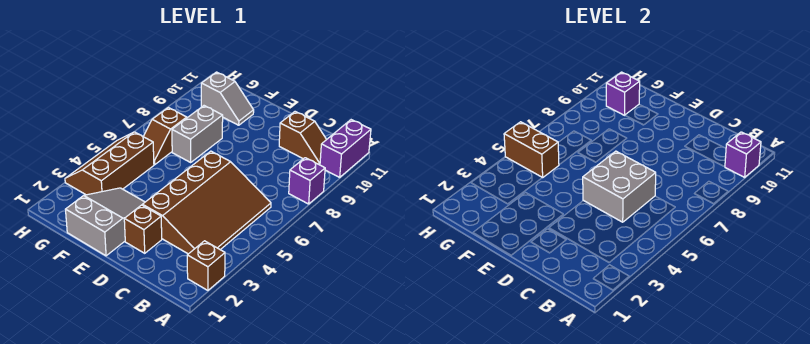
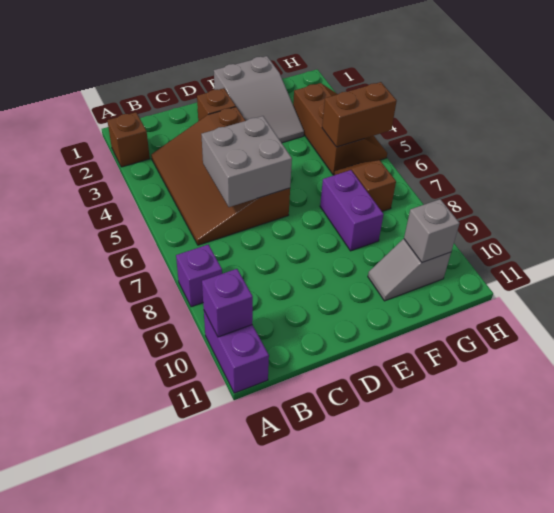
brown 1x2 slope [279,112,327,165] -> none
grey 1x2 brick [172,106,223,162] -> purple 1x2 brick [320,170,384,251]
purple 1x1 brick [606,72,640,115] -> grey 1x1 brick [404,199,460,263]

